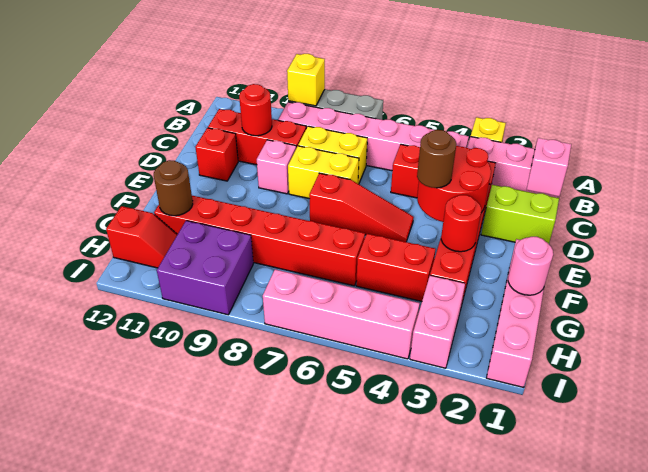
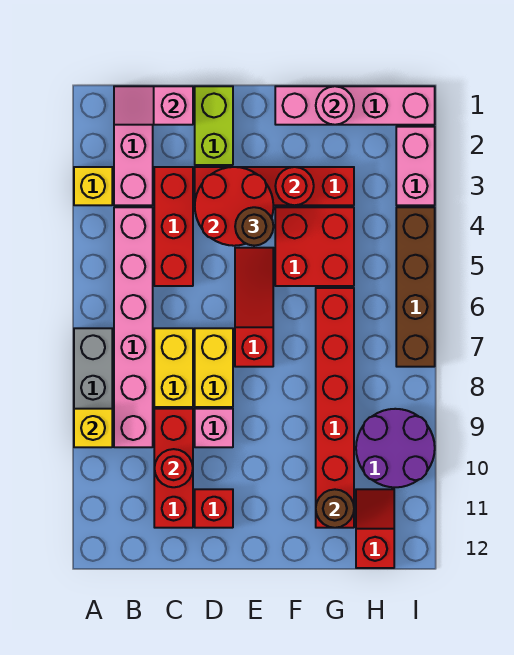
red 1x2 brick [356,234,436,301] -> red 2x2 brick [275,207,354,286]
pink 1x2 brick [410,276,465,368] -> pink 1x2 brick turned to [396,127,435,205]
purple 2x2 brick [157,221,253,315] -> purple 2x2 round brick [356,409,435,487]
pink 1x4 brick [263,269,420,359] -> brown 1x4 brick [396,207,435,367]

